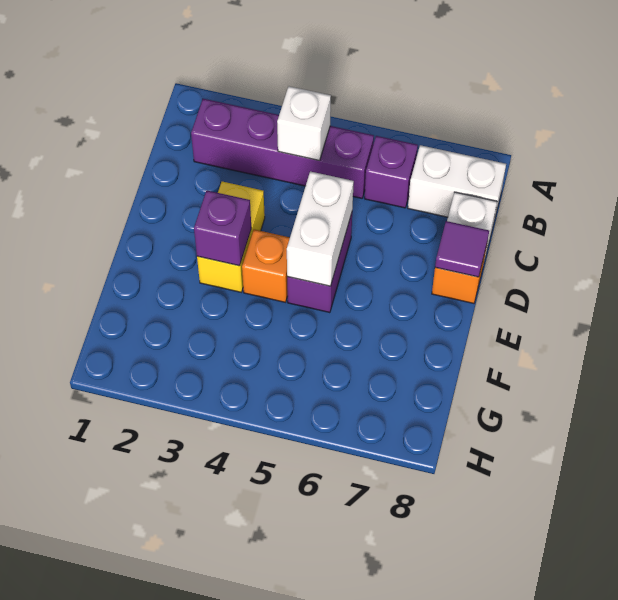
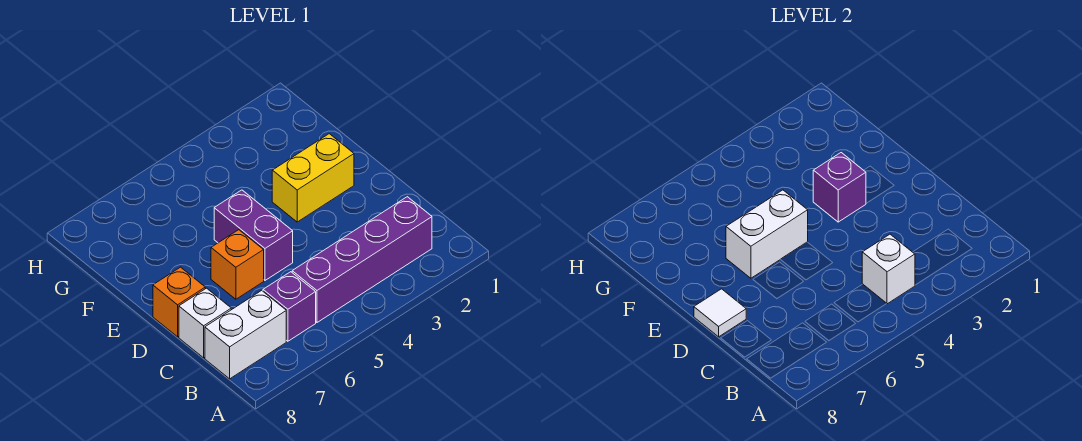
yellow 1x2 brick [197,182,265,292] -> yellow 1x2 brick turned to [272,134,354,222]
white 1x2 brick [287,171,354,286] -> white 1x2 brick turned to [726,190,808,278]
purple 1x1 tile [435,221,489,277] -> white 1x1 tile [694,289,746,337]
orange 1x1 brick [242,229,290,302] -> orange 1x1 brick moved to [211,230,264,299]

